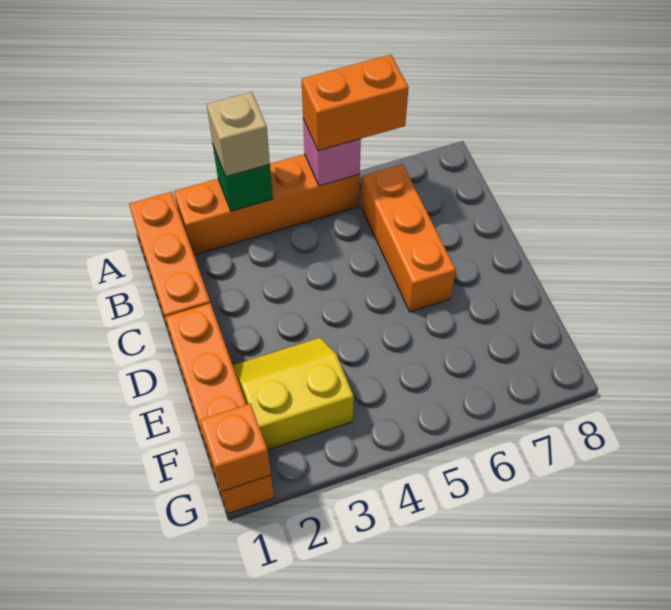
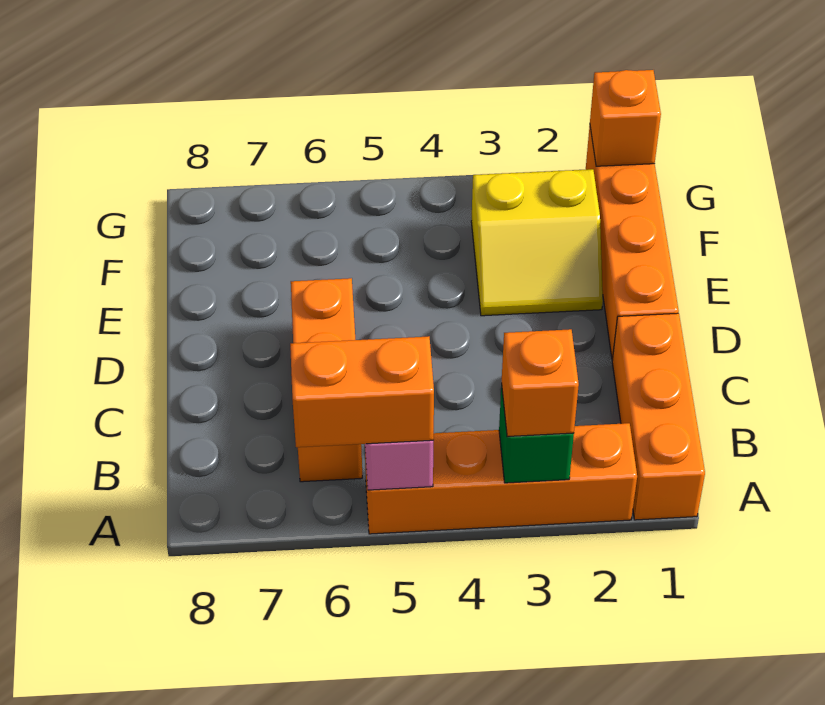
tan 1x1 brick [206,92,270,177] -> orange 1x1 brick [502,329,579,437]

